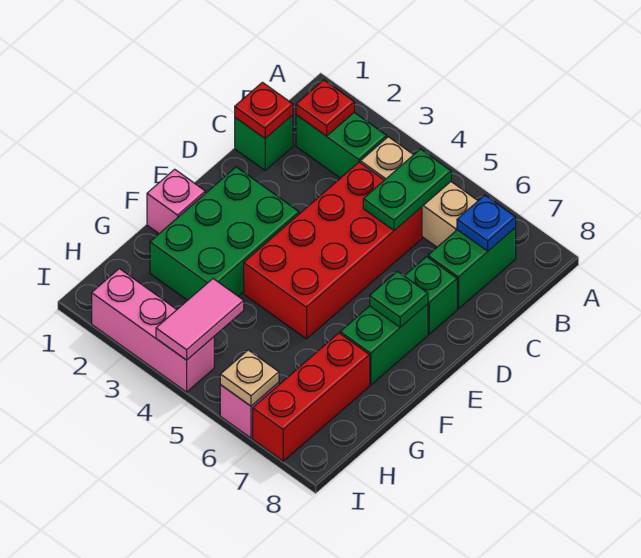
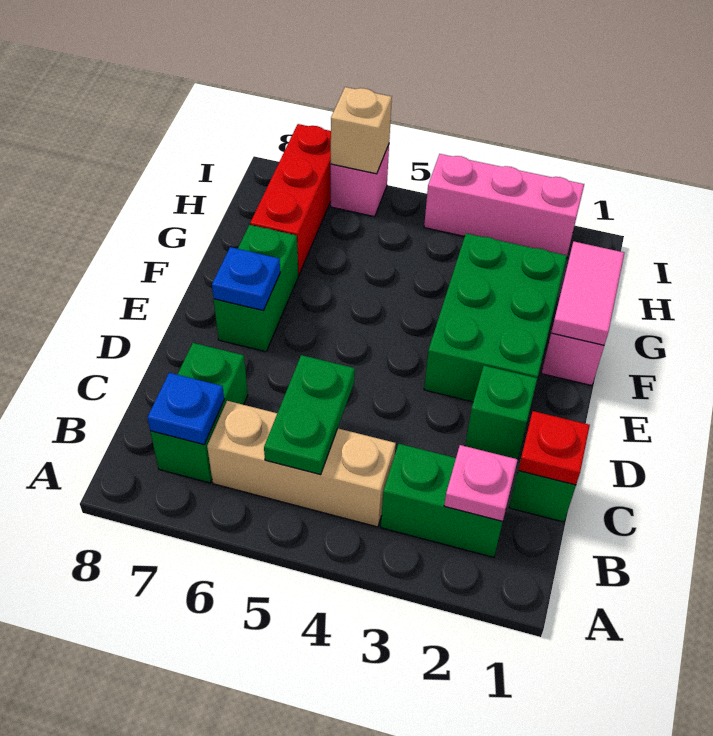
red 1x1 plate [296,80,354,136] -> pink 1x1 plate [444,445,518,522]
red 2x4 brick [244,162,422,339] -> none
green 1x1 brick [405,257,457,334] -> green 1x1 brick moved to [465,366,537,459]
green 1x1 plate [370,271,428,327] -> blue 1x1 plate [212,247,280,311]
pink 1x2 tile [156,279,244,360] -> pink 1x2 tile moved to [551,242,624,345]
tan 1x1 plate [220,350,279,406] -> tan 1x1 brick [331,87,392,174]

